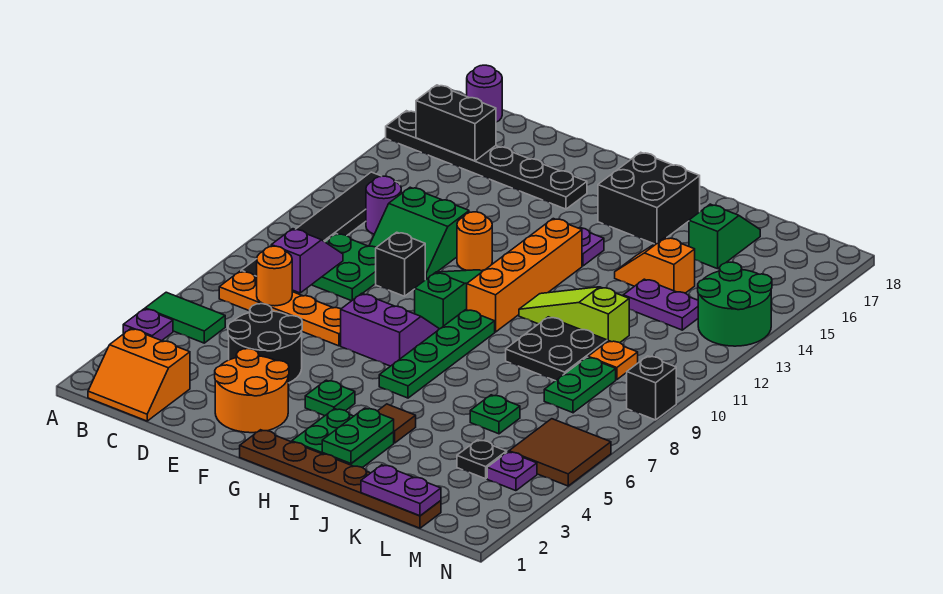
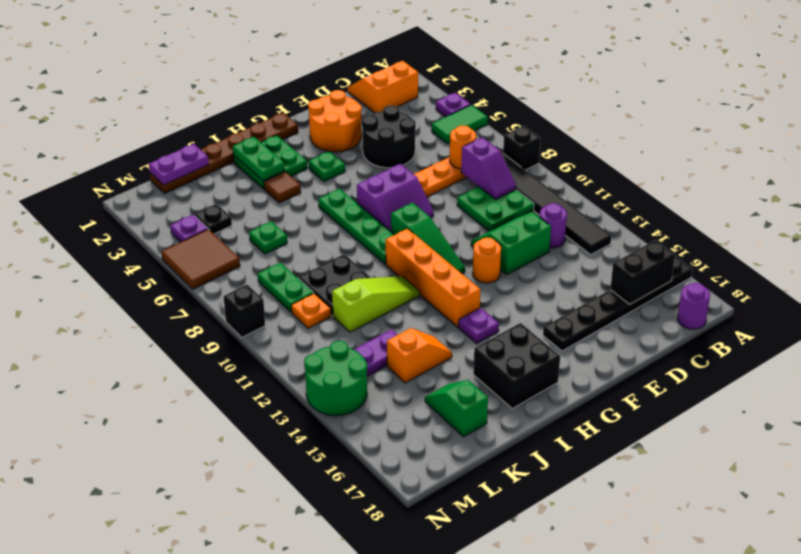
black 1x1 brick [376,232,425,296] -> black 1x1 brick moved to [503,126,541,170]
green 1x2 slope [689,204,760,269] -> green 1x2 slope turned to [425,380,488,437]

